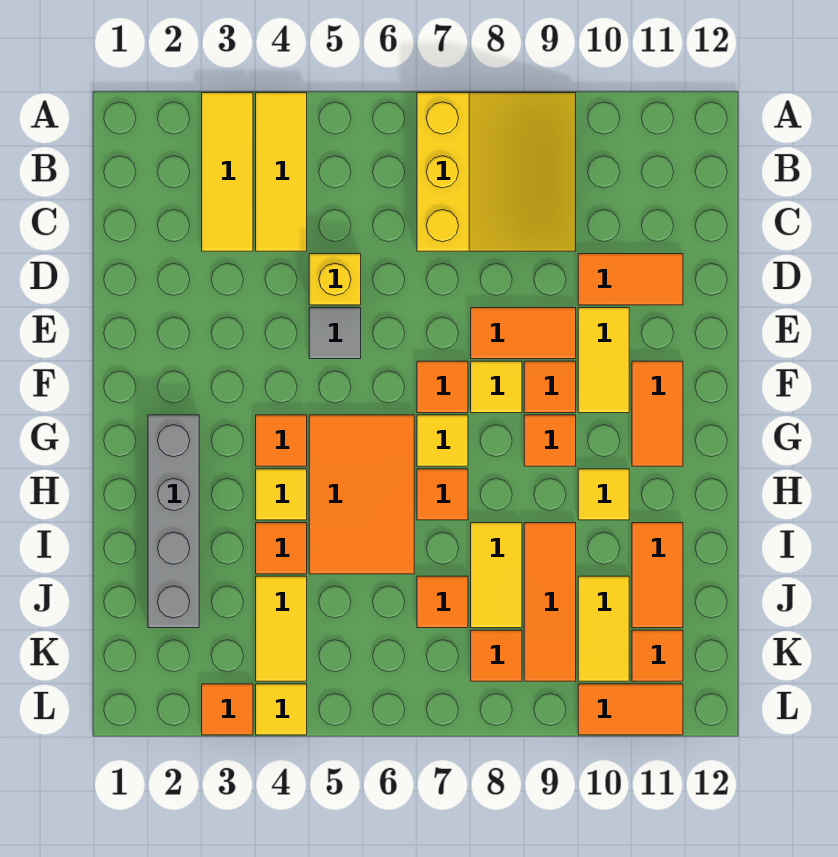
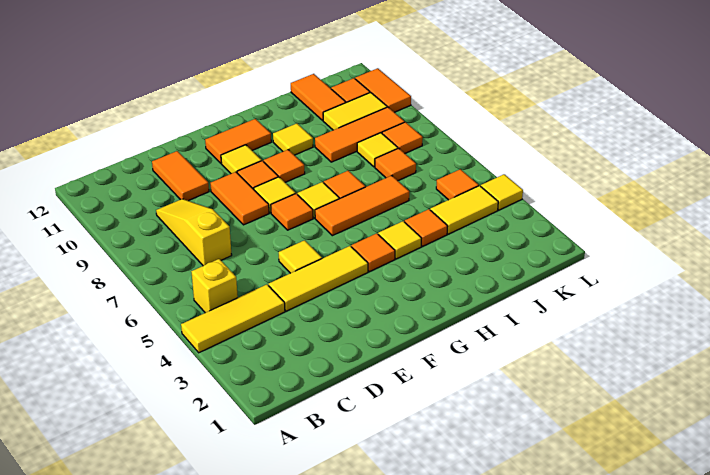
yellow 1x3 tile [202,93,253,251] -> yellow 1x3 tile moved to [269,246,368,311]
yellow 3x3 slope [417,93,576,251] -> yellow 1x3 slope [156,199,232,266]
yellow 1x1 brick [309,254,361,305] -> yellow 1x1 brick moved to [191,259,238,313]
grey 1x1 tile [309,308,361,359] -> yellow 1x1 tile [279,240,322,273]
yellow 1x2 tile [578,308,629,413] -> yellow 1x1 tile [221,145,262,174]
grey 1x4 brick [148,415,199,628] -> none
orange 2x3 tile [309,415,414,574] -> orange 1x3 tile [315,176,409,236]
yellow 1x2 tile [471,523,522,628] -> yellow 1x1 tile [357,133,398,167]
orange 1x2 tile [632,523,683,628] -> orange 1x2 tile turned to [291,74,346,120]
orange 1x1 tile [202,684,253,735] -> orange 1x1 tile moved to [436,169,479,200]

